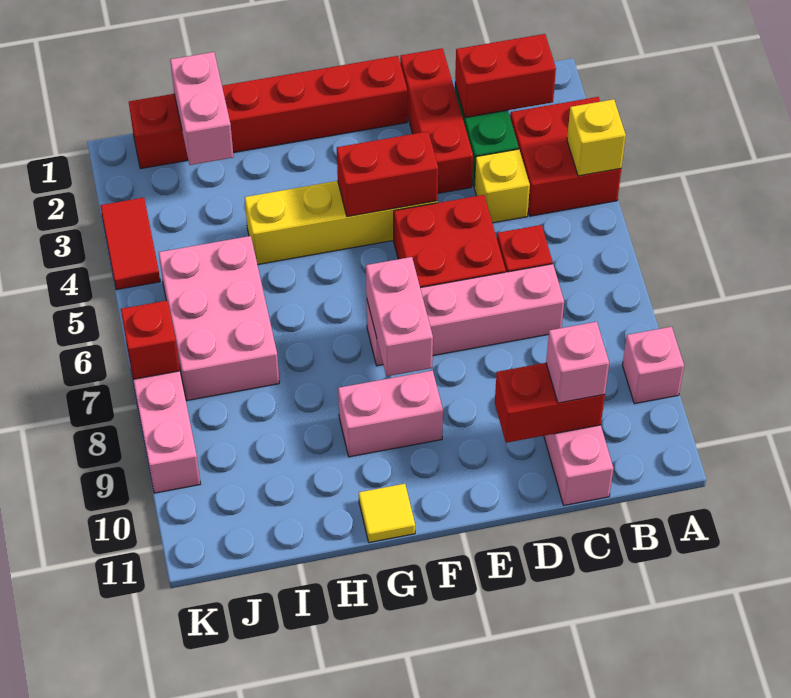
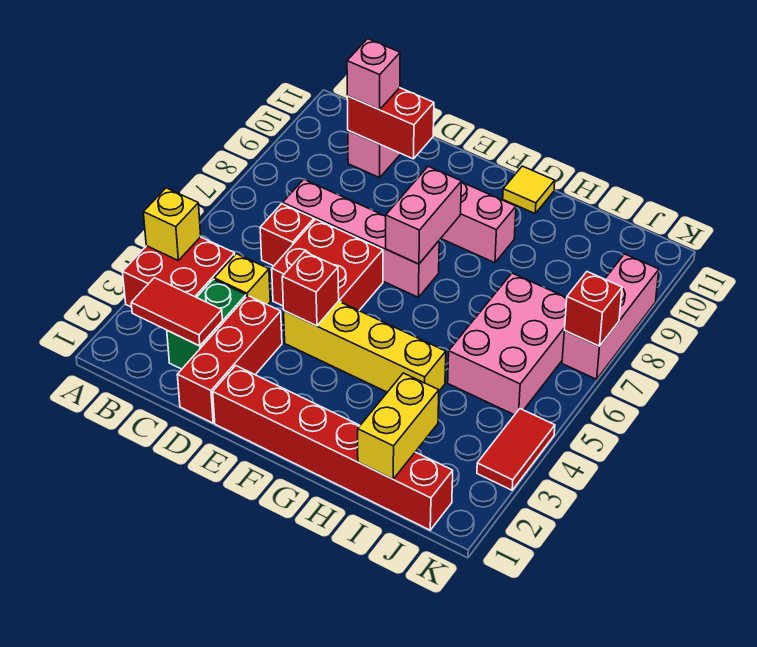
pink 1x1 brick [622,327,684,404] -> none
red 1x2 brick [455,34,556,118] -> red 1x2 tile [131,278,223,346]
red 1x2 brick [337,132,438,217] -> red 1x1 brick [282,252,339,326]
pink 1x2 brick [170,52,234,165] -> yellow 1x2 brick [358,373,439,479]

